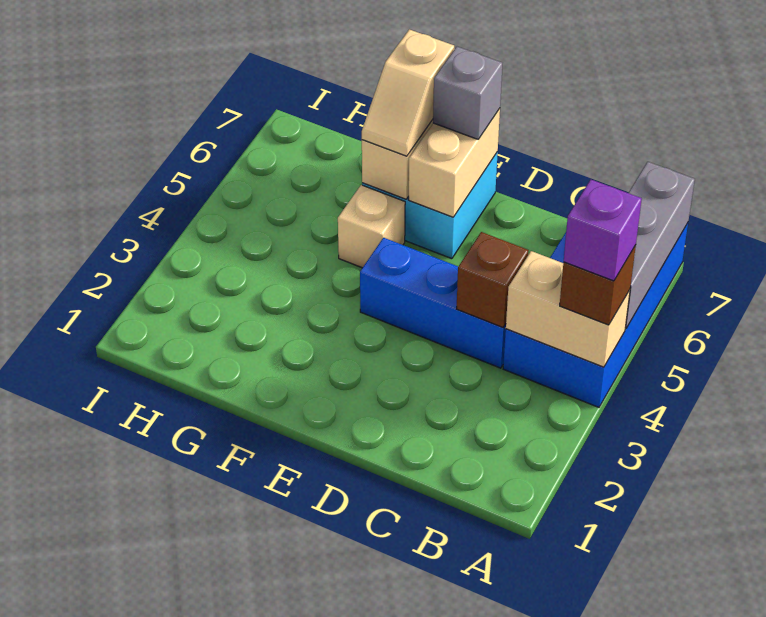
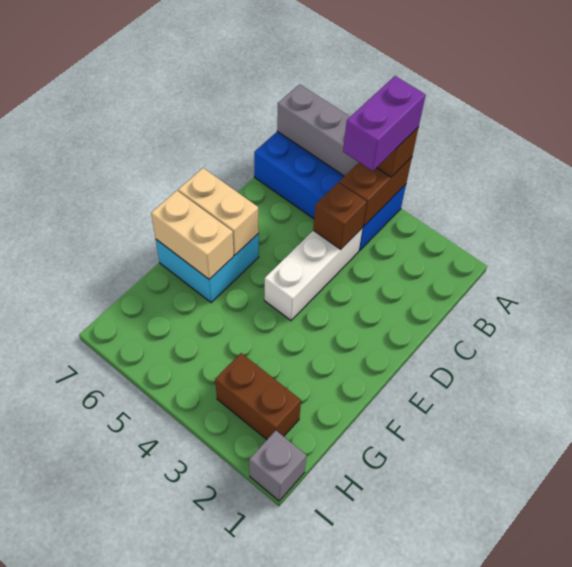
tan 1x2 brick [506,251,630,367] -> brown 1x2 brick [339,157,412,226]
purple 1x1 brick [564,180,642,281] -> purple 1x2 brick [343,76,426,171]
blue 1x3 brick [360,238,506,368] -> white 1x3 brick [264,229,362,320]
grey 1x1 brick [433,47,502,139] -> grey 1x1 brick moved to [249,431,306,501]
tan 1x1 brick [338,185,405,268] -> none
tan 1x2 slope [362,29,454,156] -> none
none -> brown 1x2 brick [215,353,301,439]

